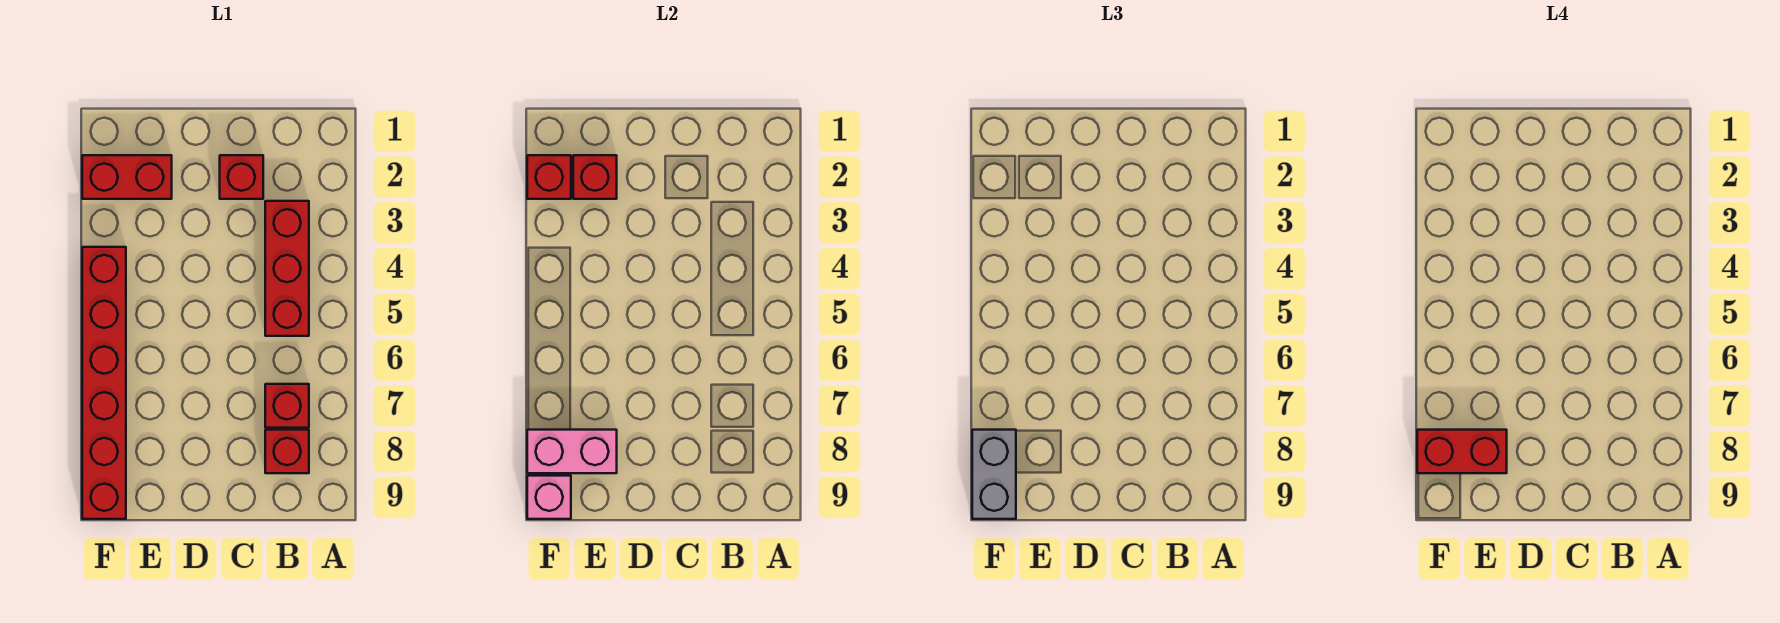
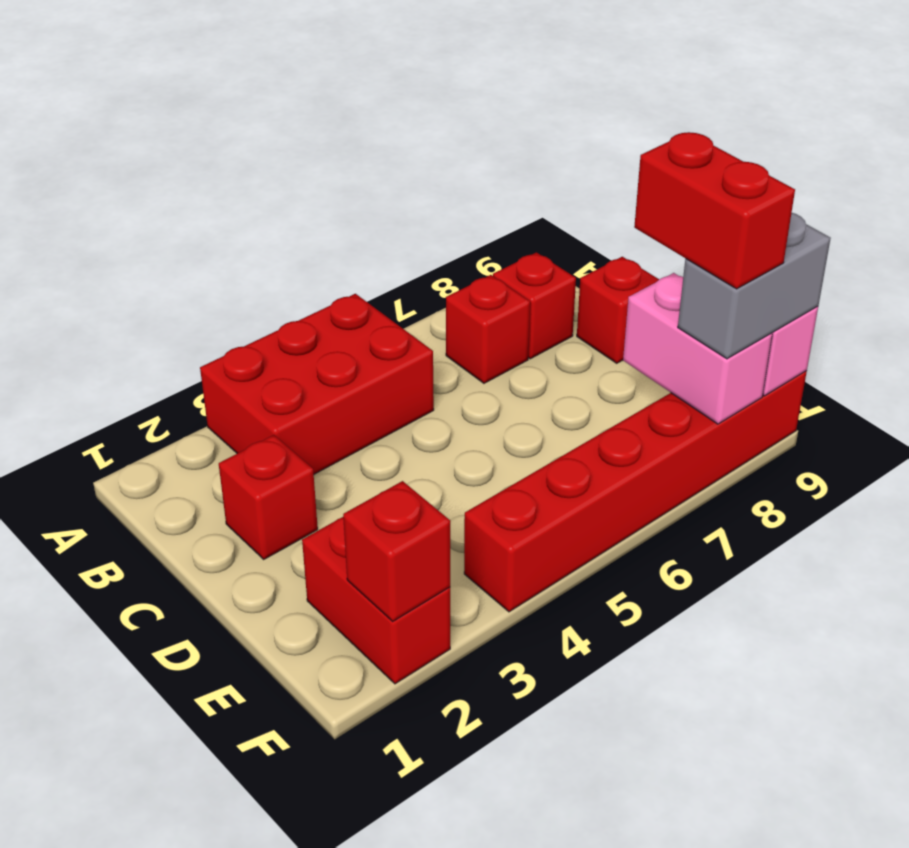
red 1x3 brick [265,201,309,336] -> red 2x3 brick [200,294,434,474]
red 1x1 brick [573,155,617,199] -> red 1x1 brick moved to [577,257,659,363]

